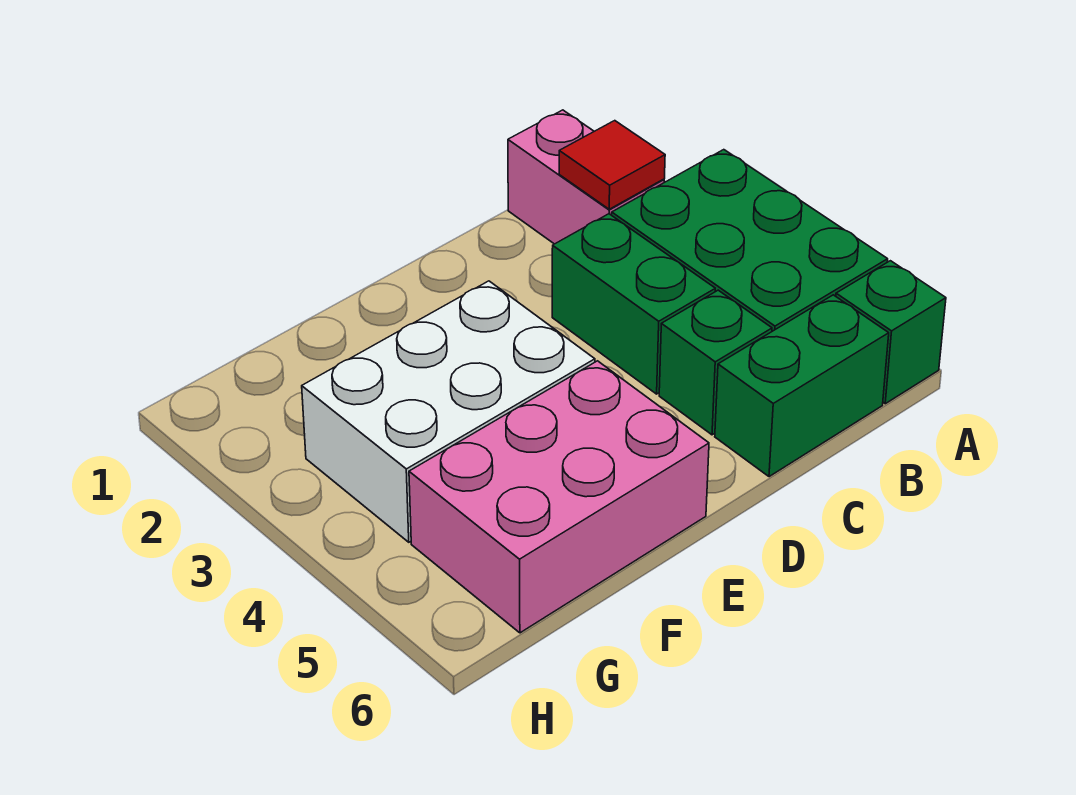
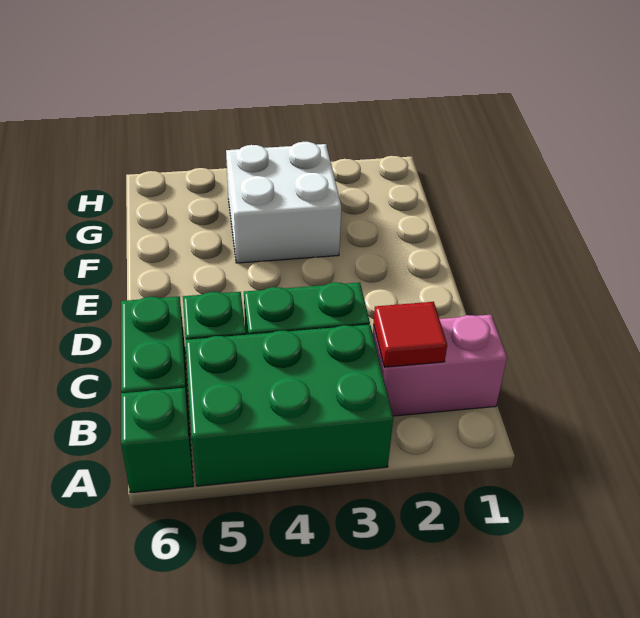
white 2x3 brick [302,281,595,542] -> white 2x2 brick [226,142,341,263]
pink 2x3 brick [409,361,709,633] -> none

